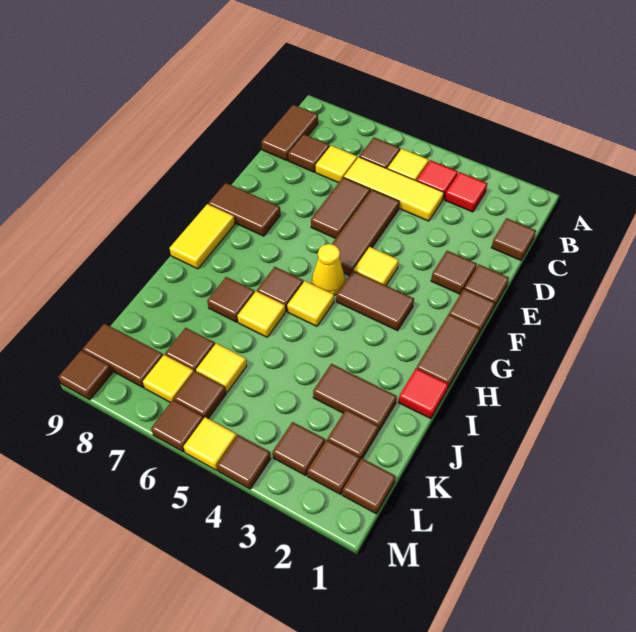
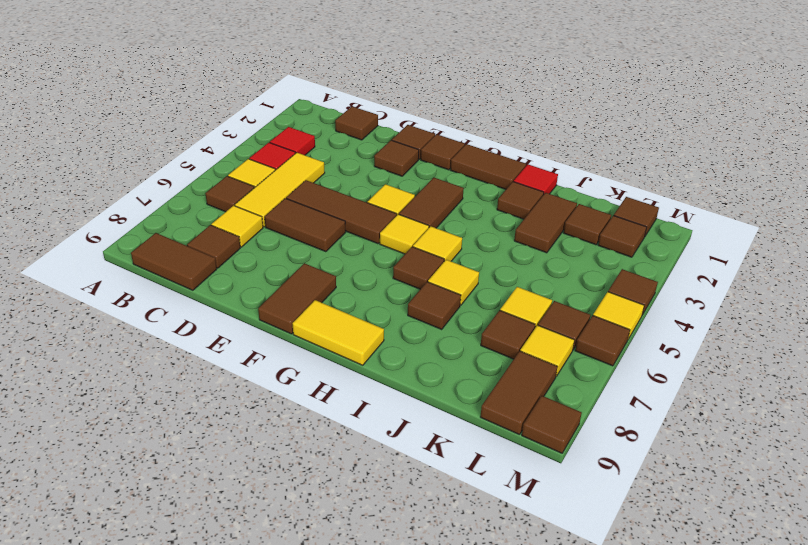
yellow 1x1 cone [312,244,345,295] -> yellow 1x1 tile [380,214,429,254]
brown 1x1 tile [273,422,325,475] -> brown 1x1 tile moved to [497,182,544,219]

